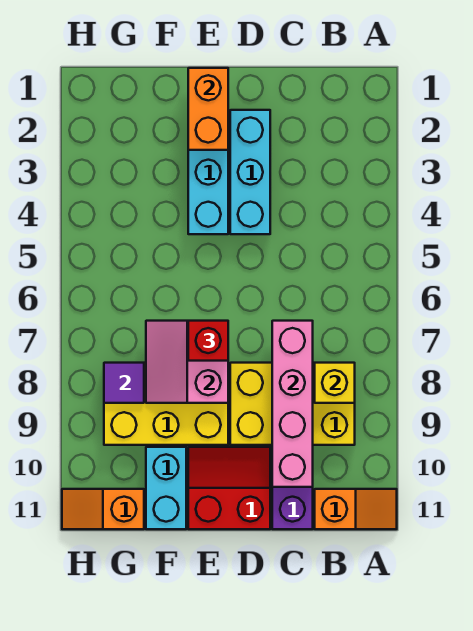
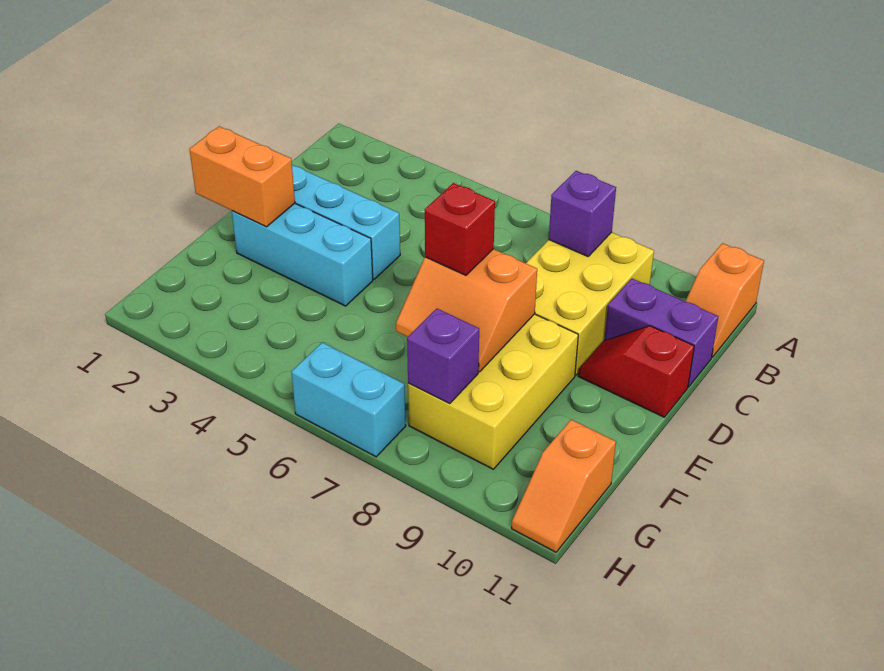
orange 1x2 slope [315,489,397,529] -> orange 1x2 slope turned to [685,243,764,357]
yellow 1x1 brick [315,363,355,403] -> purple 1x1 brick [549,171,616,257]
pink 1x4 brick [272,321,313,487] -> none
red 2x2 slope [188,447,270,529] -> red 1x2 slope [578,326,694,417]
pink 2x2 slope [146,321,228,403] -> orange 2x2 slope [396,249,537,372]
cyan 1x2 brick [146,447,186,529] -> cyan 1x2 brick moved to [292,342,406,457]
purple 1x1 tile [104,363,144,403] -> purple 1x1 brick [407,309,479,404]

